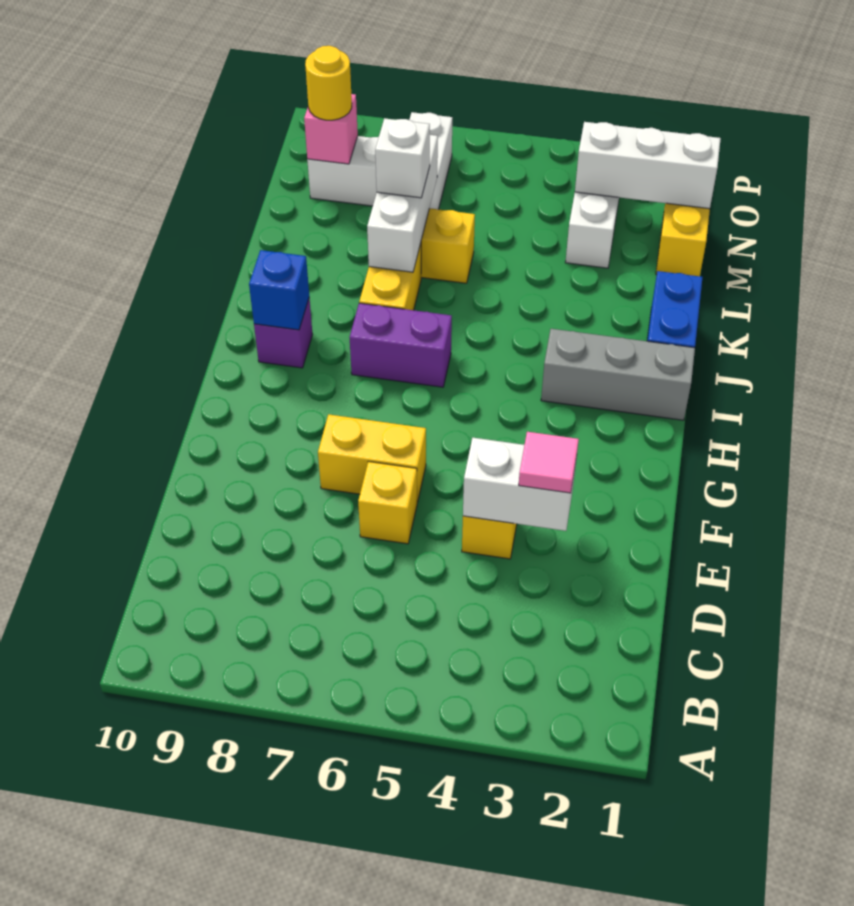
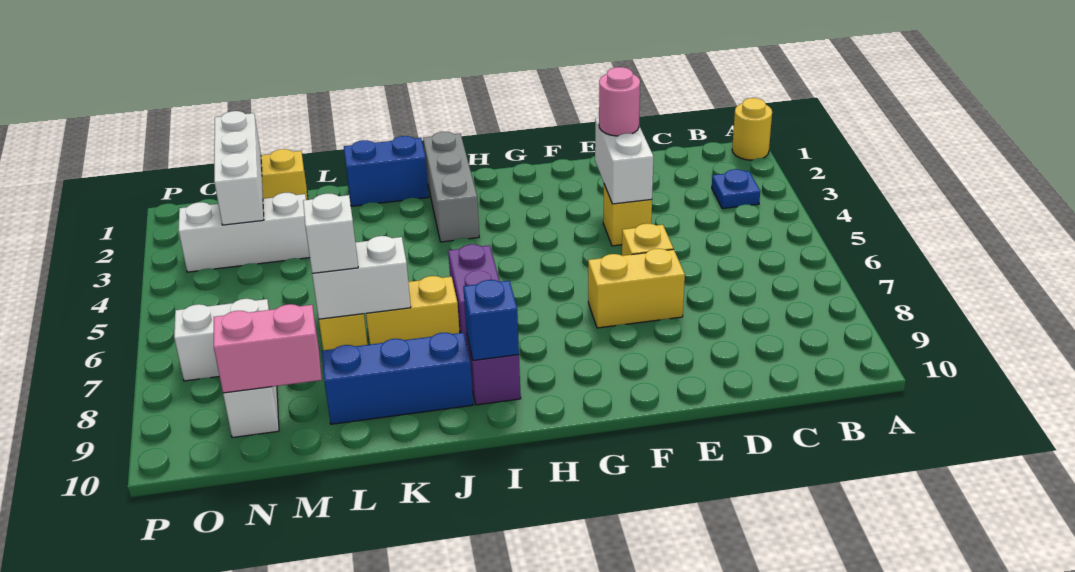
none -> blue 1x1 plate [712,169,760,209]
pink 1x1 tile [519,432,579,493] -> pink 1x1 round brick [599,67,640,136]
yellow 1x2 brick [318,414,426,502] -> yellow 1x2 brick turned to [588,249,685,328]
none -> blue 1x3 brick [322,333,473,424]
white 1x3 brick [367,135,438,272] -> white 1x2 brick [312,236,411,319]
pink 1x1 brick [304,94,358,164] -> pink 1x2 brick [214,304,322,393]
yellow 1x1 round brick [305,46,352,120] -> yellow 1x1 round brick moved to [732,98,772,160]

